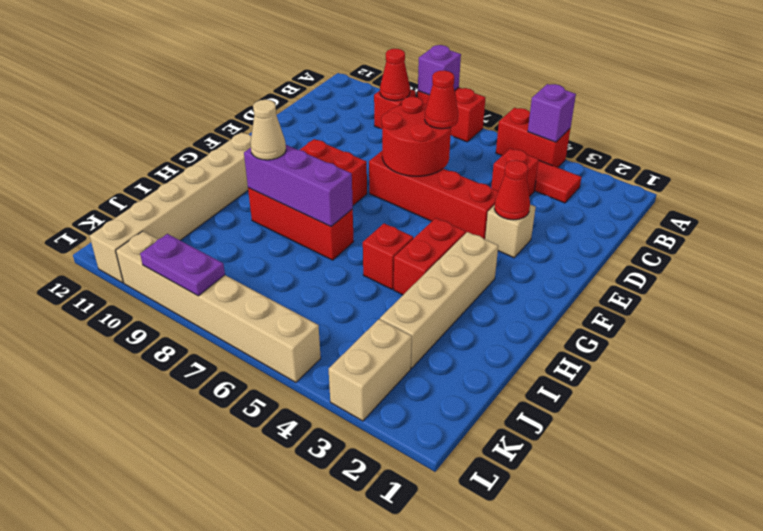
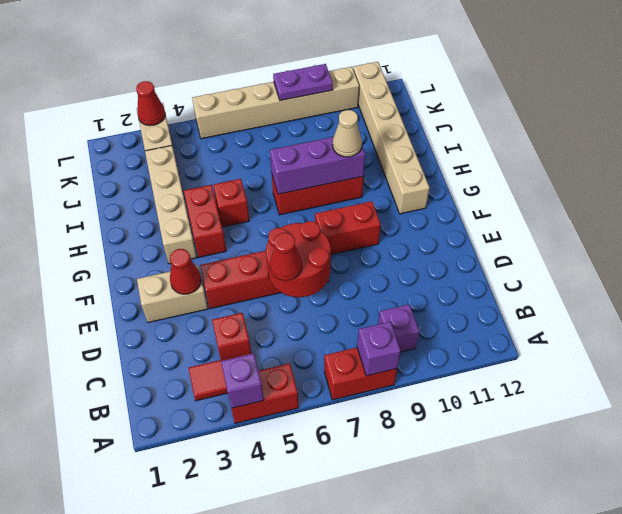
red 1x1 brick [374,89,416,129] -> purple 1x1 brick [378,305,419,352]
red 1x1 cone [380,49,410,101] -> red 1x1 cone moved to [136,81,165,126]
tan 1x1 brick [485,205,536,258] -> tan 1x2 brick [137,266,208,322]

